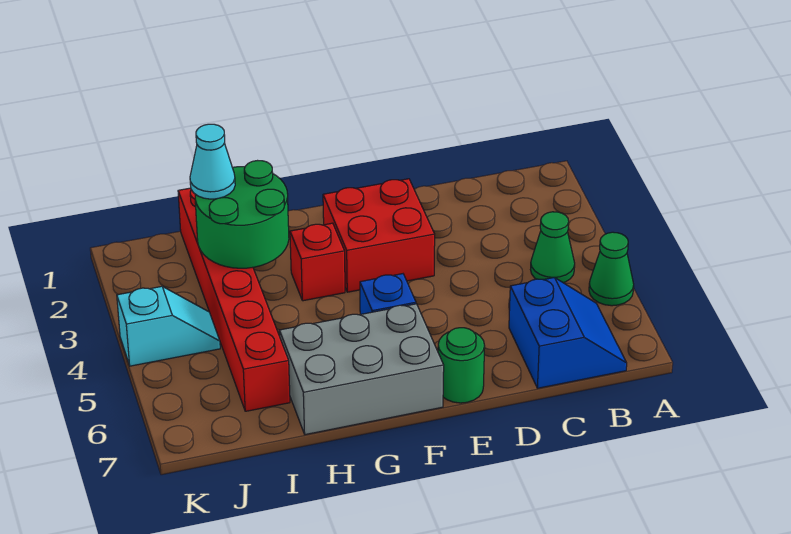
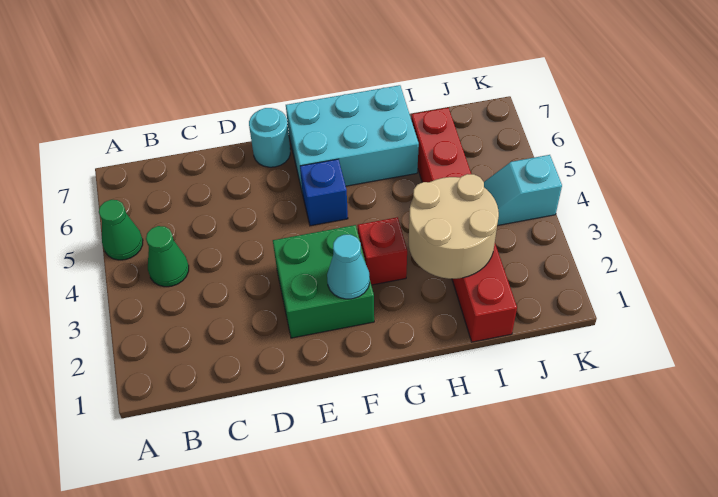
blue 2x2 slope [509,277,627,388] -> none
red 2x2 brick [323,179,435,292] -> green 2x2 brick [273,225,374,338]
green 1x1 round brick [438,328,485,403] -> cyan 1x1 round brick [249,108,290,167]
grey 2x3 brick [279,304,444,435] -> cyan 2x3 brick [286,85,419,194]
green 2x2 round brick [195,161,289,268] -> tan 2x2 round brick [409,174,499,279]
cyan 1x1 cone [190,124,235,199] -> cyan 1x1 cone moved to [327,235,370,299]

